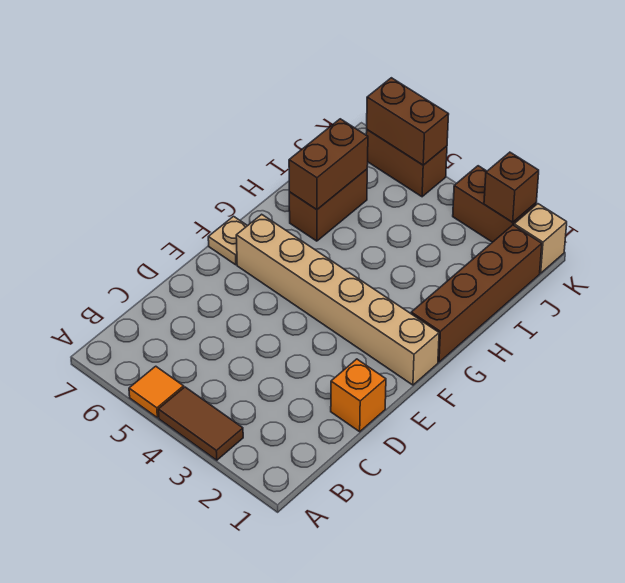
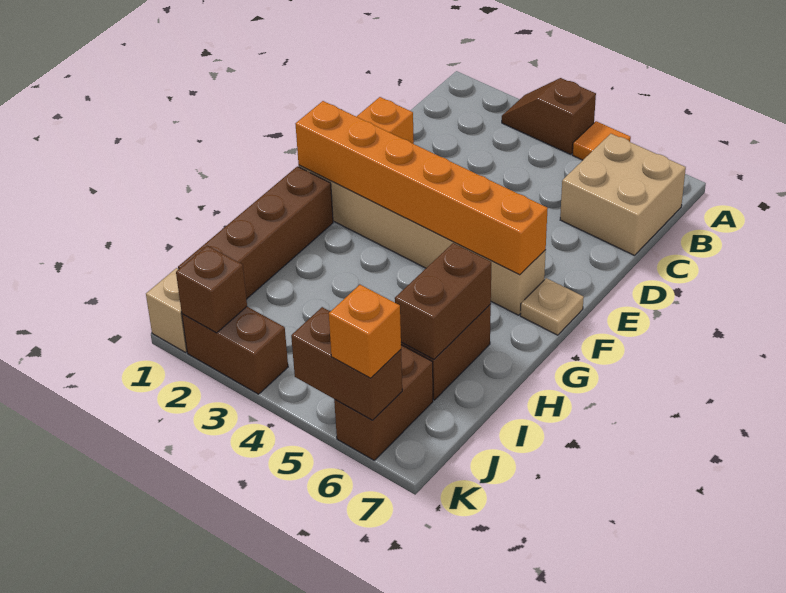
brown 1x2 tile [158,387,243,460] -> brown 1x2 slope [502,78,596,154]
none -> tan 2x2 brick [560,134,686,255]
none -> orange 1x6 brick [296,101,548,275]
brown 1x2 brick [366,130,447,197] -> brown 1x2 brick turned to [334,345,433,460]
none -> orange 1x1 brick [329,285,401,378]

